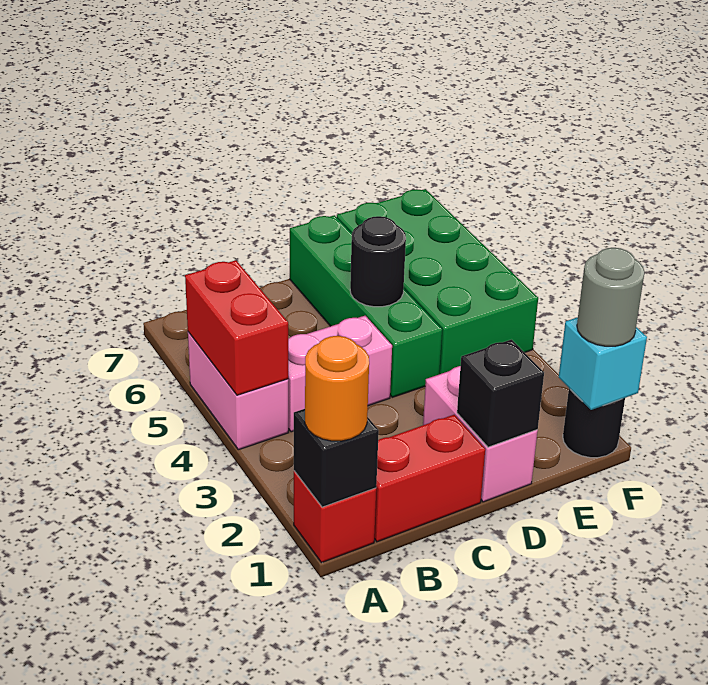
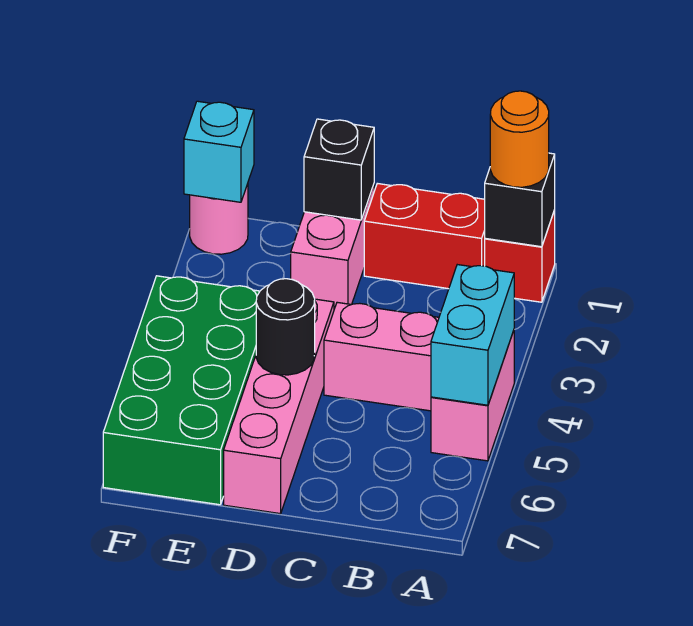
red 1x2 brick [185,260,288,395] -> cyan 1x2 brick [431,265,514,405]
green 1x4 brick [290,215,442,397] -> pink 1x4 brick [224,299,334,514]
black 1x1 round brick [563,389,625,458] -> pink 1x1 round brick [190,184,248,254]
grey 1x1 round brick [577,248,644,346] -> none

